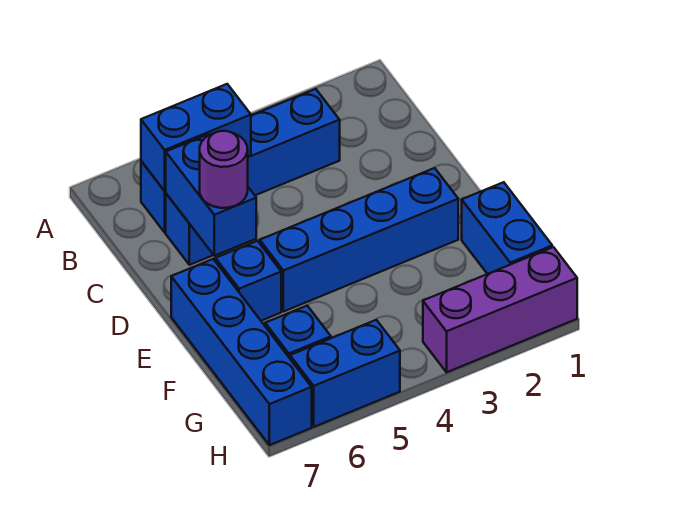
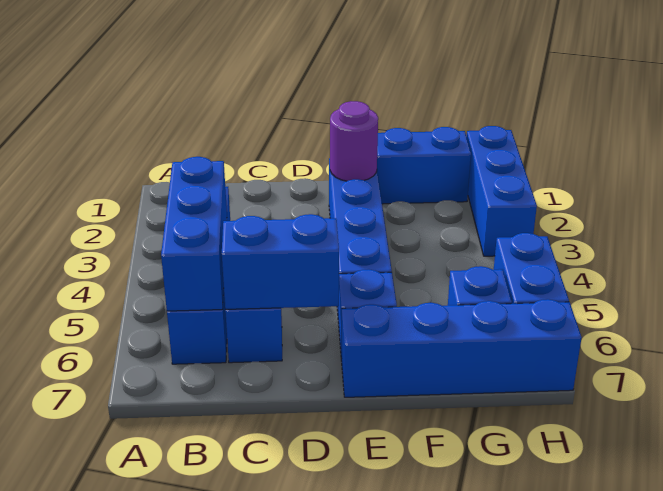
blue 1x2 brick [141,84,251,191] -> blue 1x3 brick [161,157,227,311]
purple 1x1 round brick [200,131,248,208] -> purple 1x1 round brick moved to [330,101,378,181]
purple 1x3 brick [423,247,577,372] -> blue 1x3 brick [467,126,537,256]

